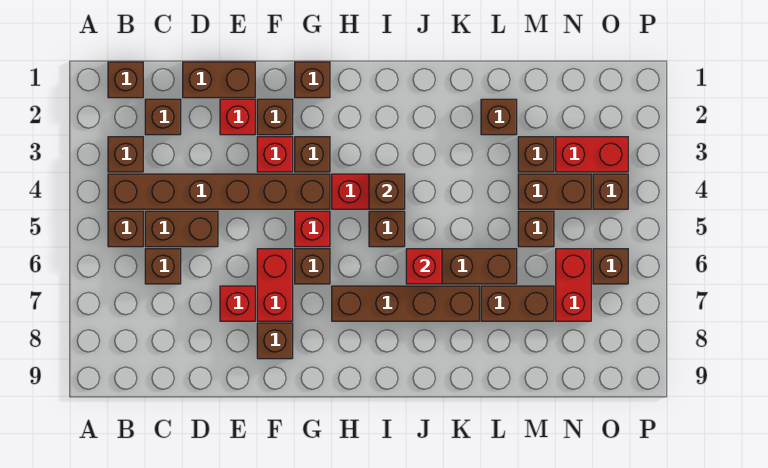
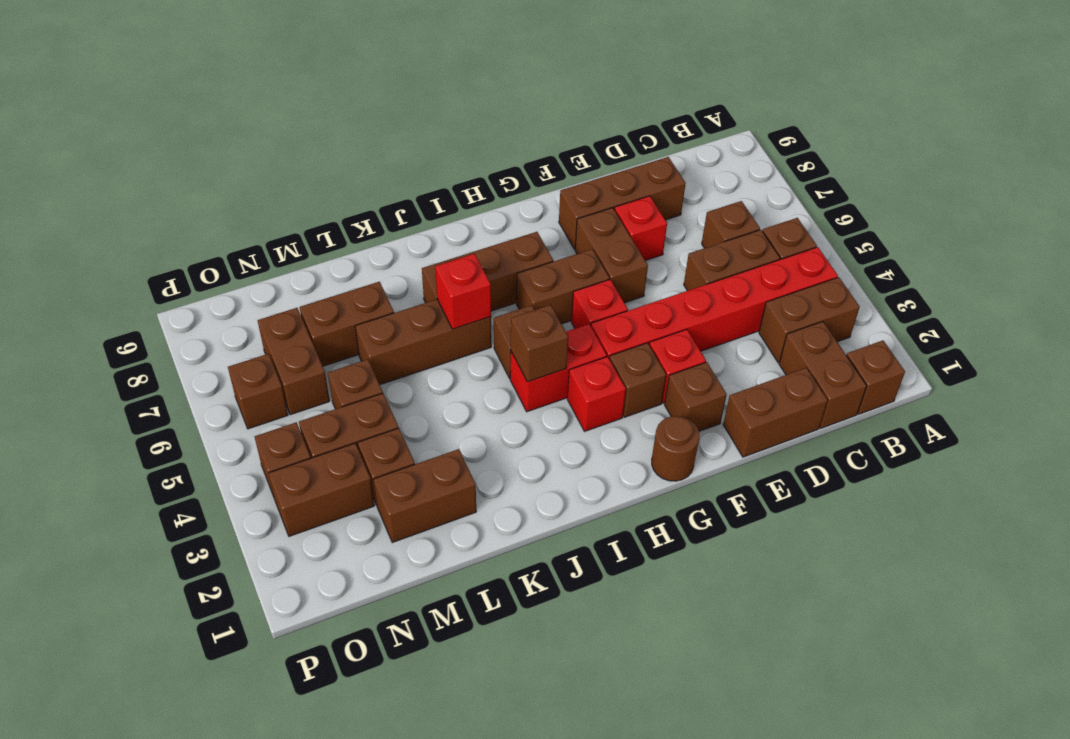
brown 1x1 brick [108,137,143,172] -> brown 1x2 brick [759,277,860,363]
brown 1x6 brick [108,174,330,209] -> red 1x6 brick [591,247,838,358]
brown 1x1 brick [145,99,181,135] -> brown 1x2 brick [779,322,867,428]
red 1x1 brick [220,99,255,135] -> red 1x1 brick moved to [567,357,626,431]
red 1x2 brick [257,249,293,321] -> brown 1x2 brick [575,208,648,303]
brown 1x1 brick [257,323,293,359] -> brown 1x3 brick [559,157,686,249]
brown 1x1 brick [295,62,330,98] -> brown 1x1 round brick [652,416,699,481]
brown 1x1 brick [295,249,330,284] -> brown 1x2 brick [516,249,610,324]
brown 1x4 brick [332,286,479,321] -> brown 1x3 brick [422,232,553,311]
brown 1x1 brick [481,99,517,135] -> brown 1x2 brick [373,449,476,543]
red 1x2 brick [556,137,628,172] -> brown 1x2 brick [268,443,374,536]
red 1x2 brick [556,249,591,321] -> brown 1x2 brick [258,308,330,415]

